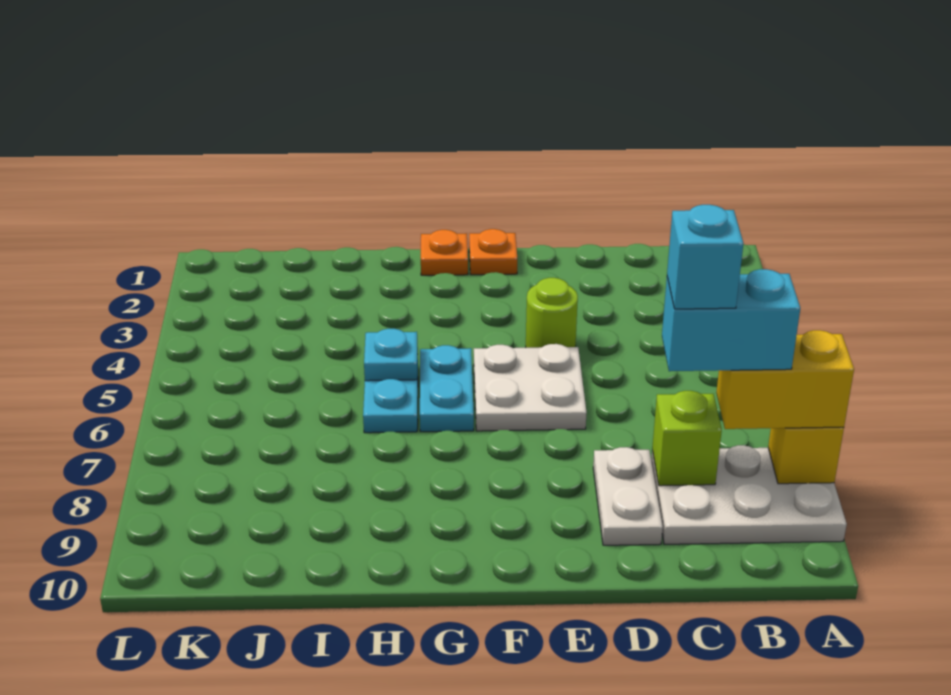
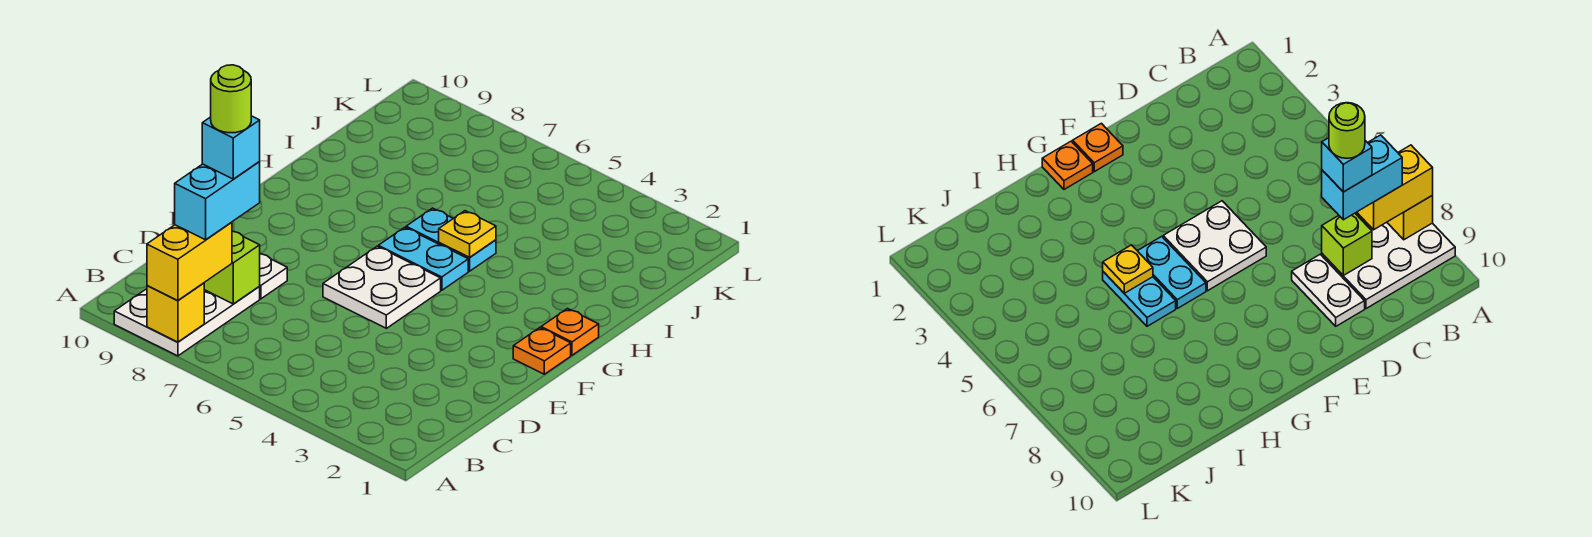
lime 1x1 round brick [526,278,578,348] -> lime 1x1 round brick moved to [211,65,251,133]
cyan 1x1 plate [364,329,418,381] -> yellow 1x1 plate [439,211,496,257]

